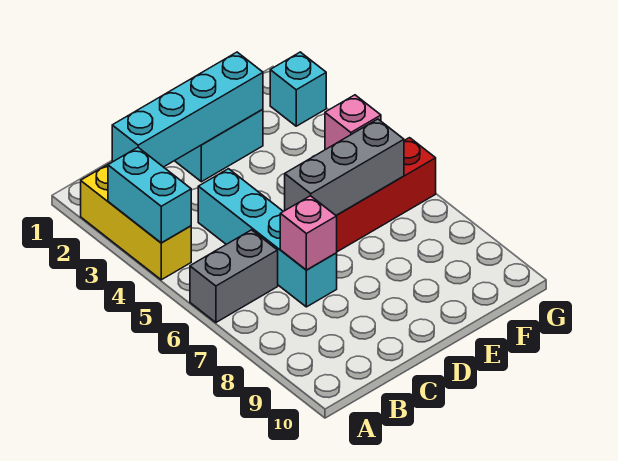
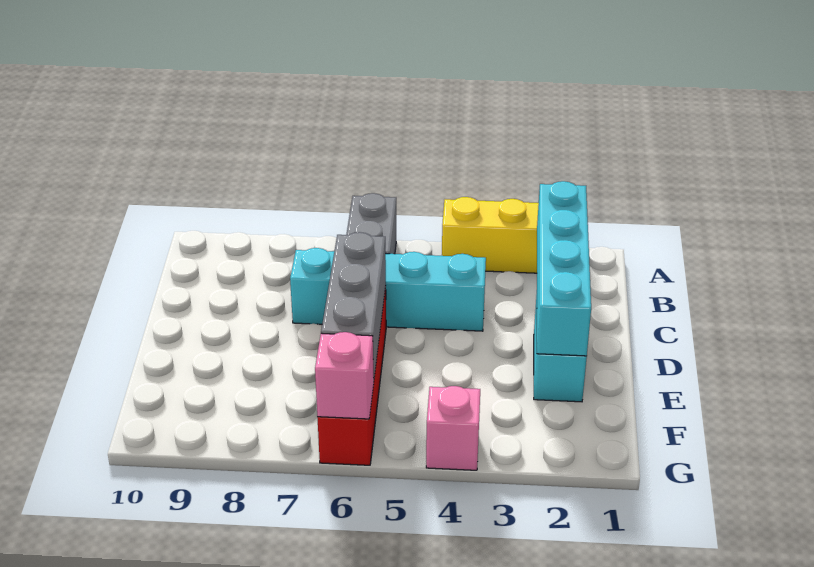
cyan 1x2 brick [108,147,191,243] -> none
pink 1x1 brick [280,196,337,270] -> pink 1x1 brick moved to [315,332,374,419]
cyan 1x1 brick [270,52,326,126] -> none

